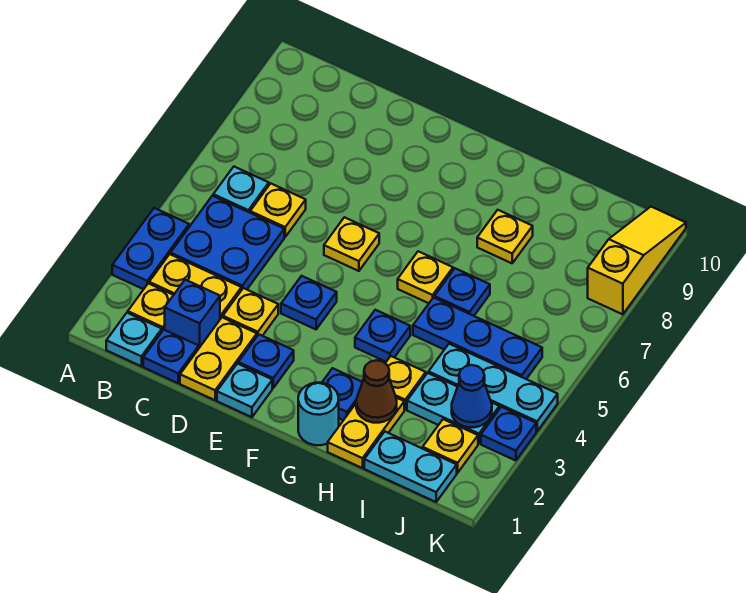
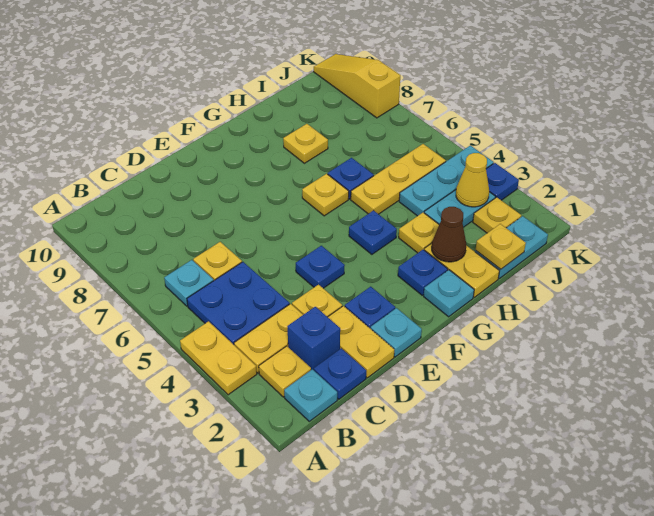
blue 1x2 plate [112,208,189,289] -> yellow 1x2 plate [180,321,257,395]
yellow 1x1 plate [324,217,379,271] -> yellow 1x1 plate moved to [476,224,526,269]
cyan 1x1 round brick [298,383,339,445] -> cyan 1x1 plate [424,270,474,317]
blue 1x3 plate [413,298,542,379] -> yellow 1x3 plate [351,144,446,214]
blue 1x1 cone [452,365,492,427] -> yellow 1x1 cone [456,153,489,207]

